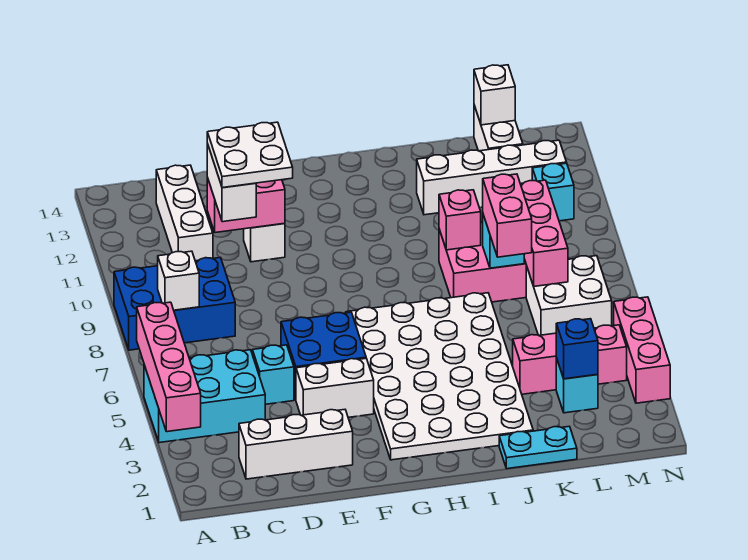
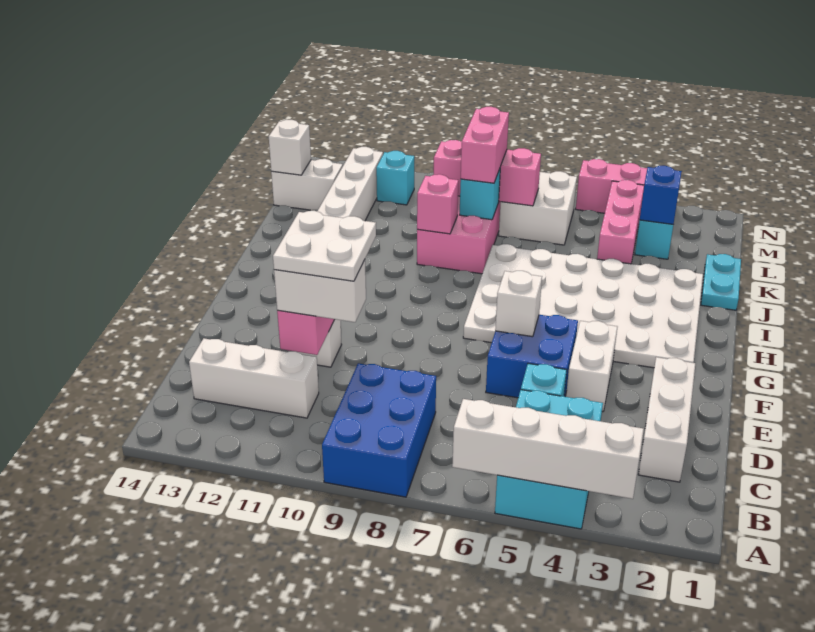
pink 1x4 brick [137,302,201,432] -> white 1x4 brick [452,399,644,499]
white 1x1 brick [158,251,199,310] -> white 1x1 brick moved to [495,271,542,337]
pink 1x2 brick [483,174,532,257] -> pink 1x2 brick turned to [461,107,509,183]

